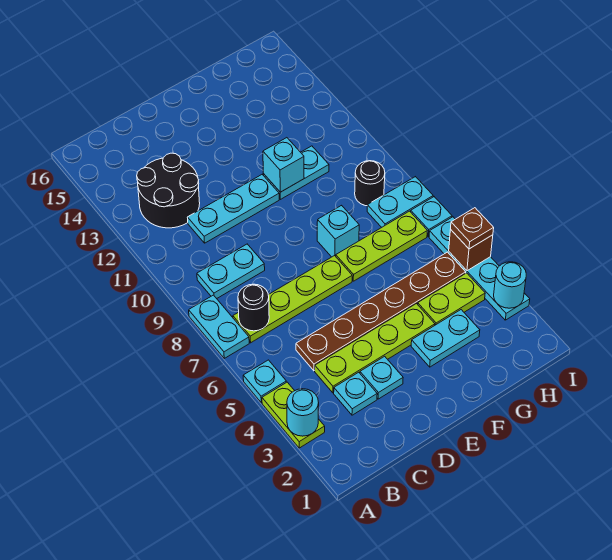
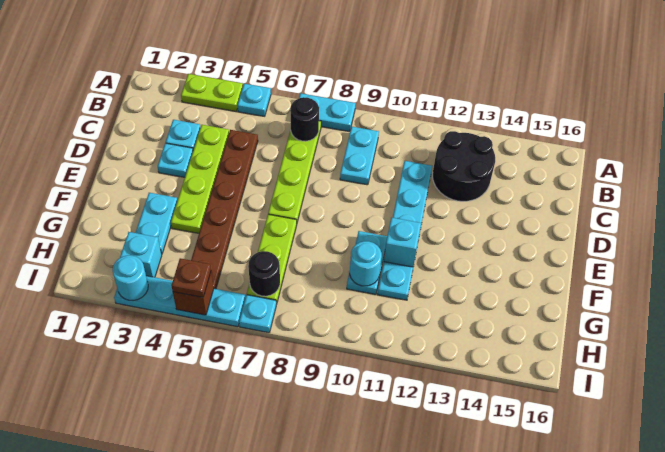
cyan 1x1 round brick [287,389,319,436] -> cyan 1x1 round brick moved to [350,241,382,286]
cyan 1x1 brick [317,205,359,257] -> cyan 1x1 brick moved to [120,232,162,277]
lime 1x2 plate [418,273,485,325] -> none
cyan 1x2 plate [367,177,433,227] -> cyan 1x2 plate moved to [347,231,387,294]
black 1x1 round brick [355,161,385,206] -> black 1x1 round brick moved to [248,251,280,296]

